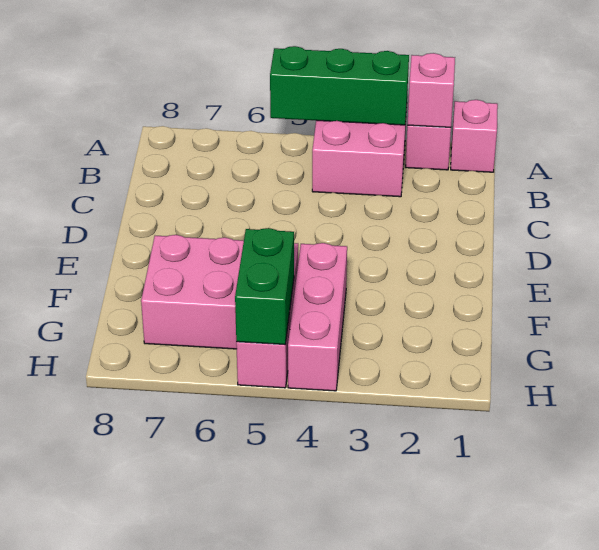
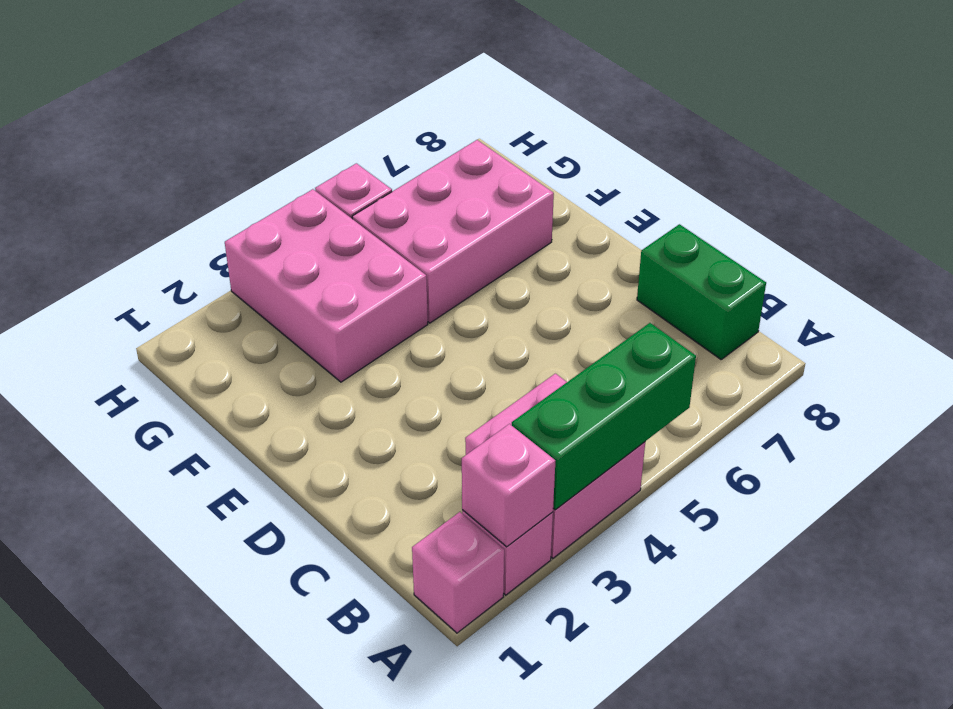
pink 1x3 brick [288,243,347,391] -> pink 2x3 brick [225,189,428,382]
green 1x2 brick [235,228,294,344] -> green 1x2 brick moved to [637,224,766,359]

